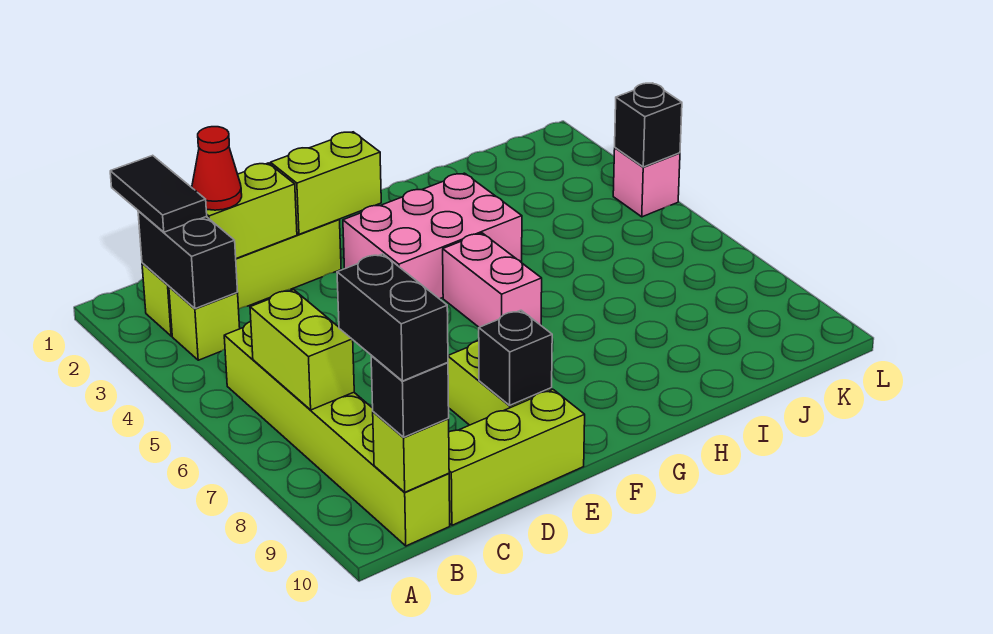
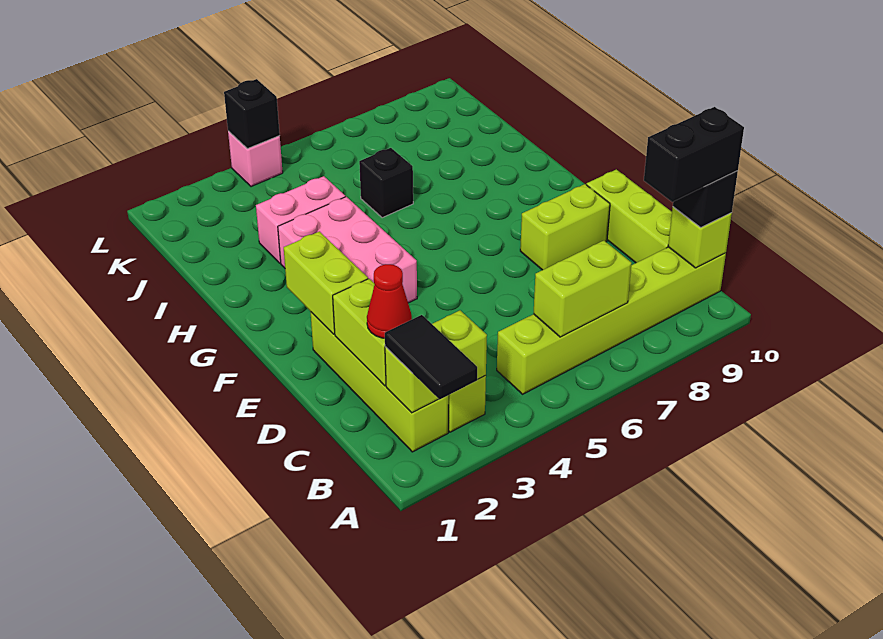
black 1x2 tile [110,155,207,232] -> black 1x2 tile turned to [385,315,478,399]
black 1x2 brick [138,211,238,309] -> lime 1x2 brick [385,310,487,413]
black 1x1 brick [479,310,552,405] -> black 1x1 brick moved to [359,148,413,218]
pink 1x2 brick [443,233,542,327] -> pink 1x2 brick moved to [256,176,345,263]

